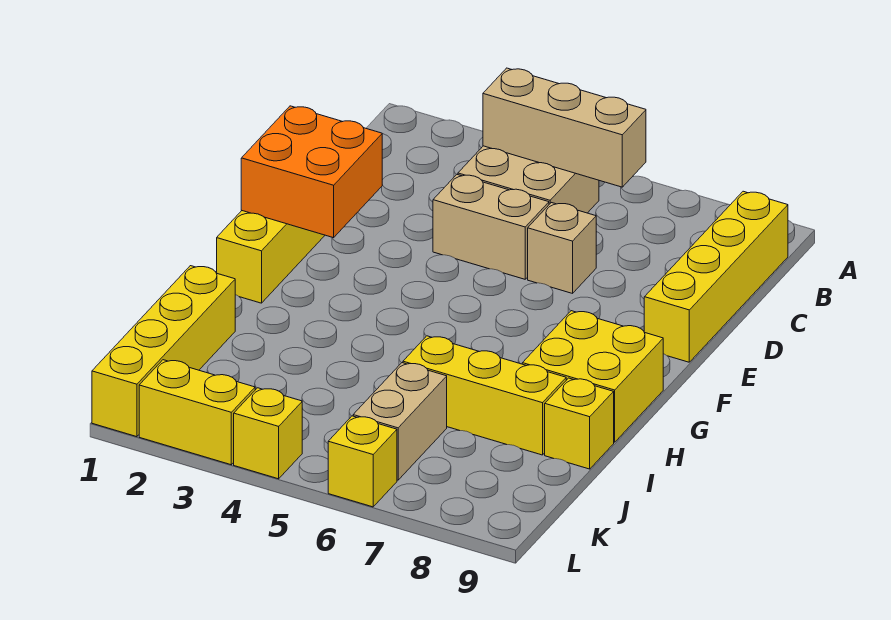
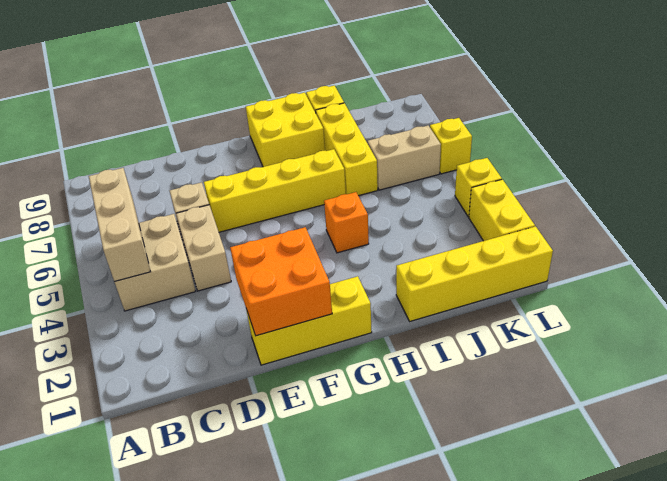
yellow 1x4 brick [644,191,788,362] -> yellow 1x4 brick moved to [204,149,346,232]
none -> orange 1x1 brick [324,192,369,253]

